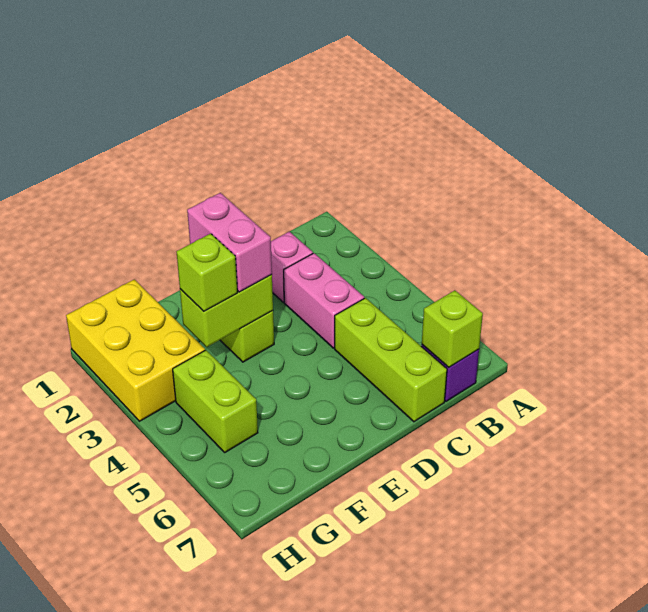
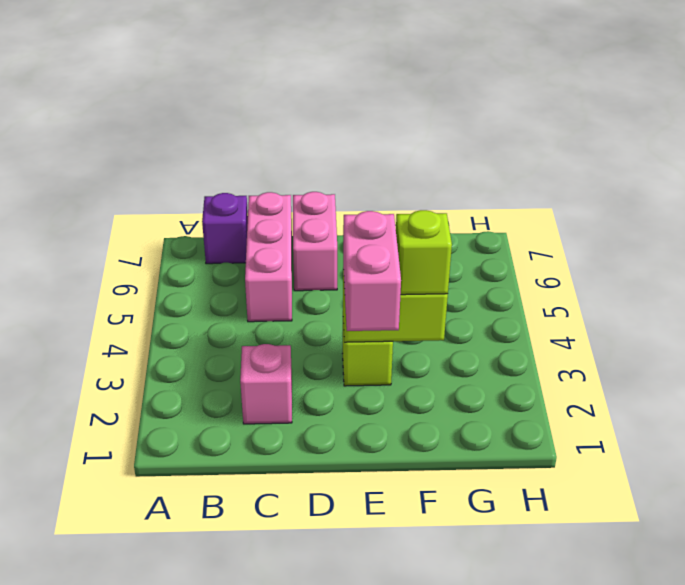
lime 1x1 brick [422,290,483,367] -> none
pink 1x2 brick [284,253,364,348] -> pink 1x2 brick moved to [293,192,337,291]
lime 1x3 brick [335,298,447,422] -> pink 1x3 brick [245,192,292,322]
yellow 2x3 brick [66,279,205,421] -> none
lime 1x2 brick [173,350,258,452] -> none

